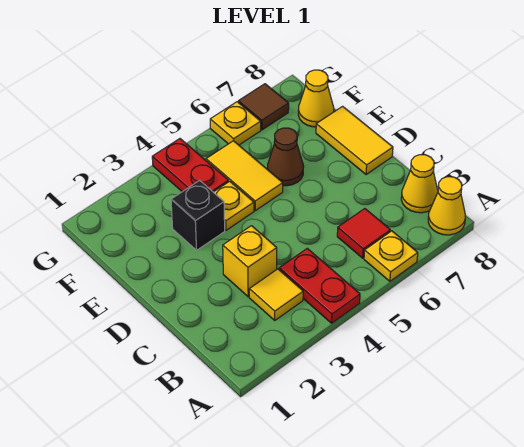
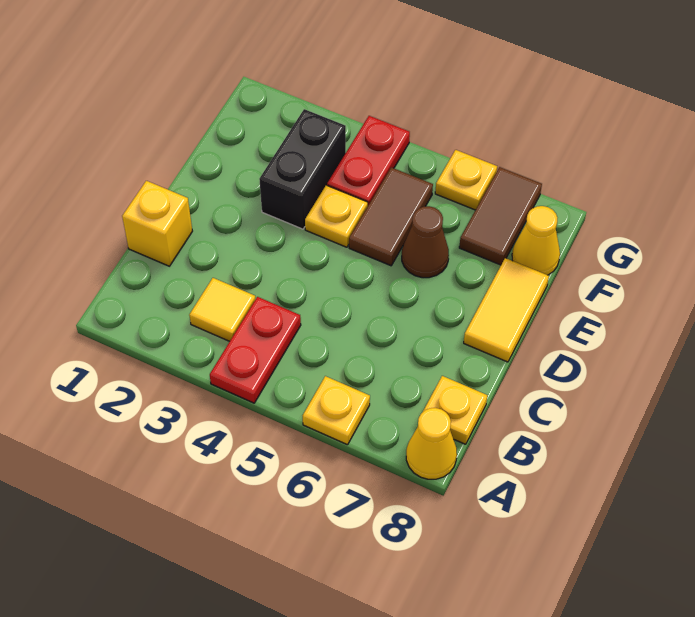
red 1x1 tile [337,209,390,258] -> none
yellow 1x1 cone [401,155,438,213] -> yellow 1x1 plate [423,376,487,444]
yellow 1x1 brick [223,226,277,297] -> yellow 1x1 brick moved to [122,181,192,266]
black 1x1 brick [171,180,225,250] -> black 1x2 brick [259,109,346,229]
yellow 1x2 tile [206,141,283,211] -> brown 1x2 tile [349,167,433,266]
brown 1x1 tile [238,84,289,130] -> brown 1x2 tile [459,167,542,265]

